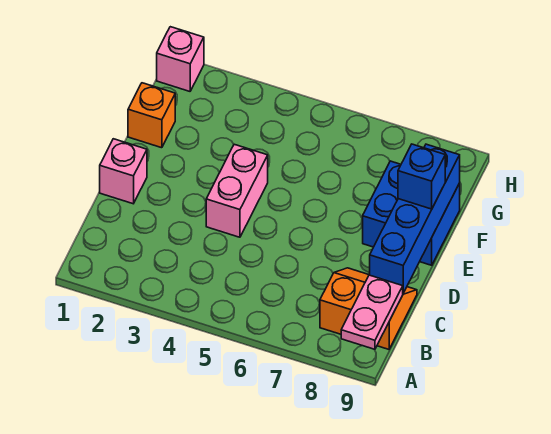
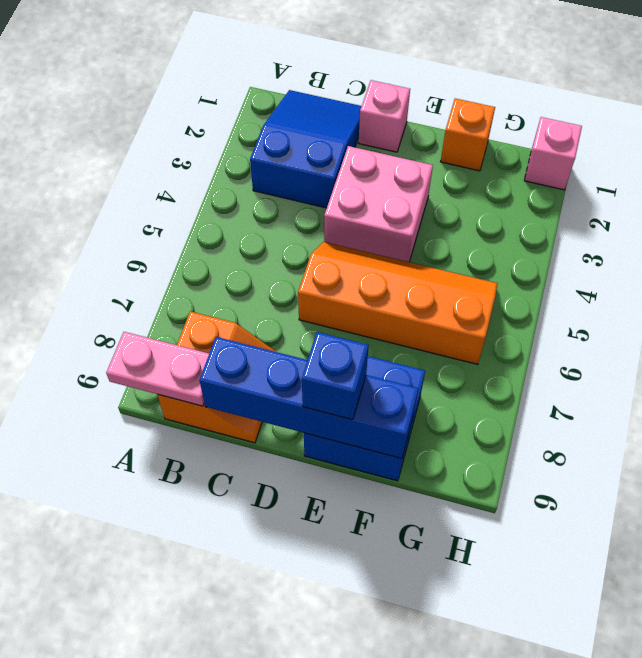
none -> blue 2x3 slope [250,90,362,208]
pink 1x2 brick [206,144,268,237] -> pink 2x2 brick [324,146,433,262]
none -> orange 2x4 slope [298,242,498,364]

